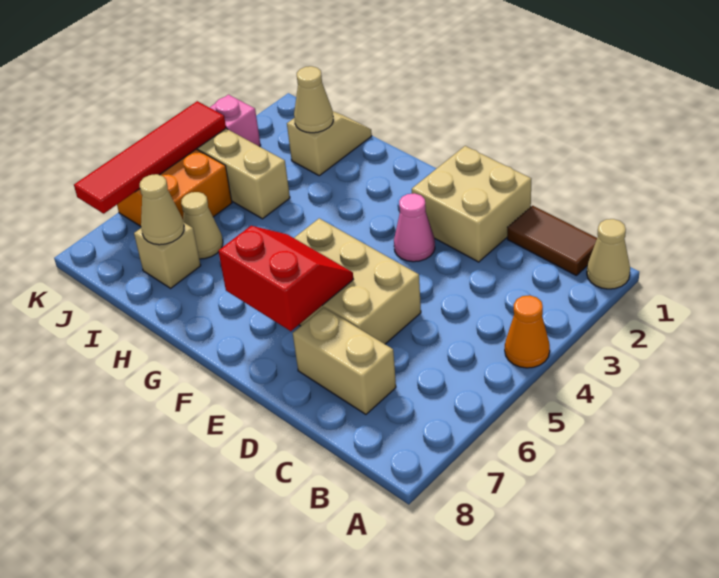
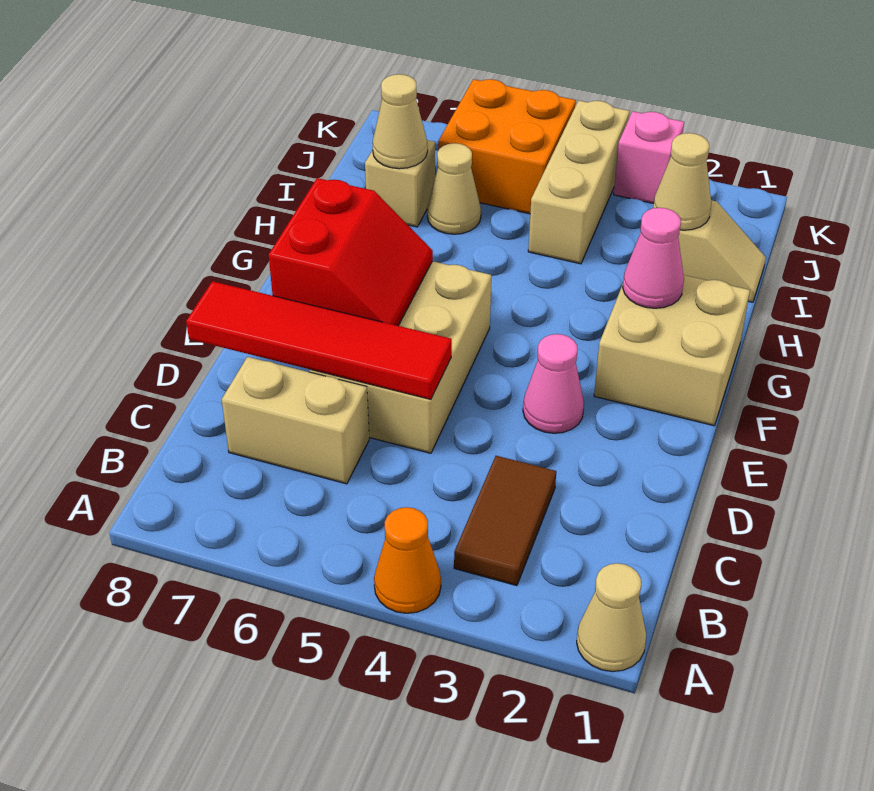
brown 1x2 tile [507,206,597,275] -> brown 1x2 tile moved to [454,456,556,586]
tan 1x2 brick [293,307,396,414] -> tan 1x2 brick turned to [222,357,369,484]
tan 2x2 brick [412,146,531,262] -> tan 2x2 brick moved to [594,275,750,426]
none -> pink 1x1 cone [623,208,684,308]
red 1x4 tile [74,101,226,214] -> red 1x4 tile moved to [186,281,452,399]

